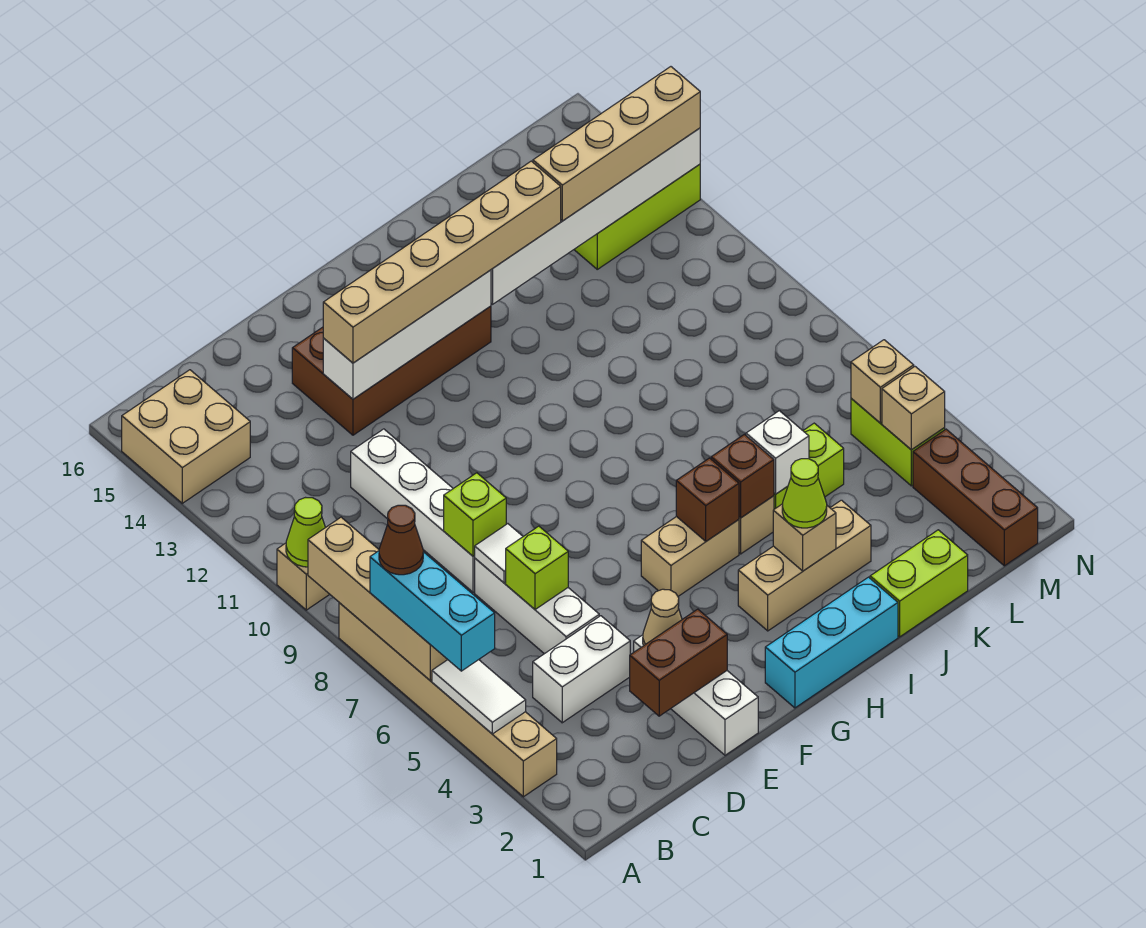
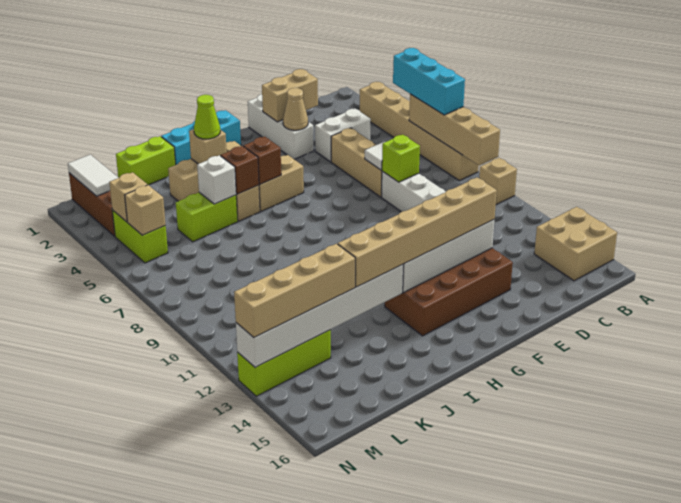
white 1x2 tile [432,660,526,734] -> white 1x2 tile moved to [68,155,118,196]
brown 1x1 cone [379,505,423,575] -> none
lime 1x1 cone [286,498,325,567] -> none
brown 1x2 brick [630,609,727,716] -> tan 1x2 brick [262,69,318,122]
white 1x3 brick [475,559,599,654] -> tan 1x3 brick [331,128,382,197]
lime 1x1 brick [506,526,568,609] -> none

